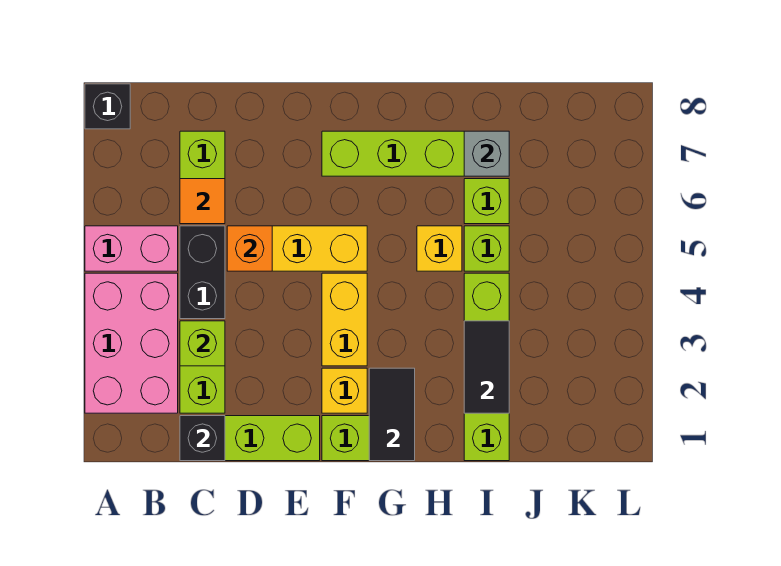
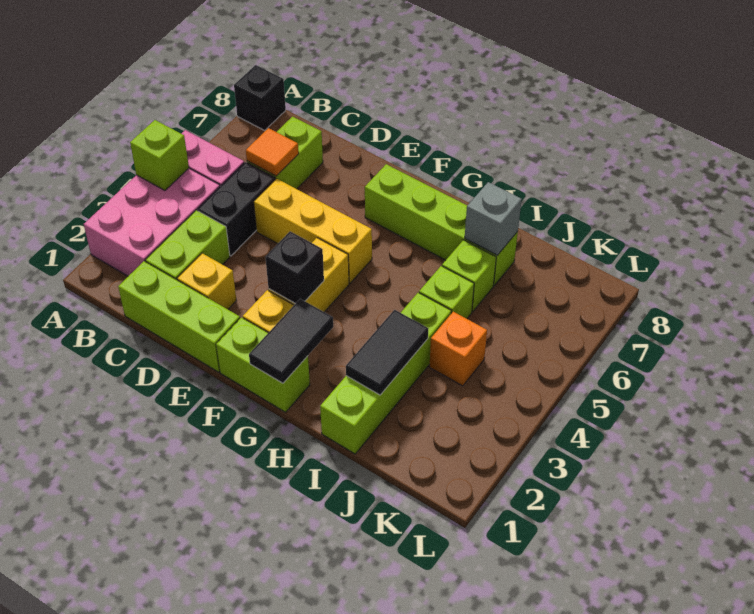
black 1x1 brick [180,416,225,461] -> black 1x1 brick moved to [265,231,324,303]
lime 1x1 brick [180,321,225,366] -> lime 1x1 brick moved to [130,120,189,190]
orange 1x1 brick [227,226,272,271] -> orange 1x1 brick moved to [429,312,487,386]
yellow 1x1 brick [417,226,462,271] -> yellow 1x1 brick moved to [177,253,236,309]

